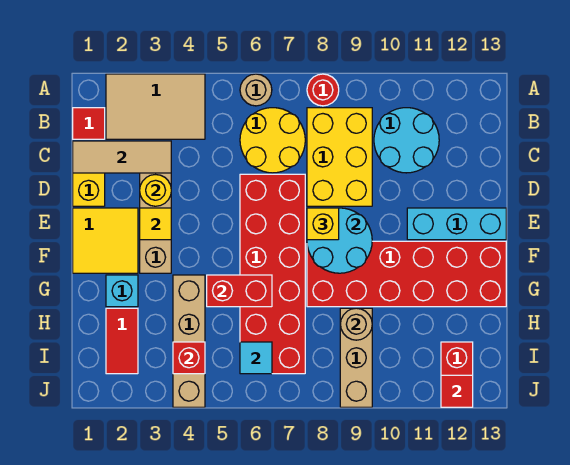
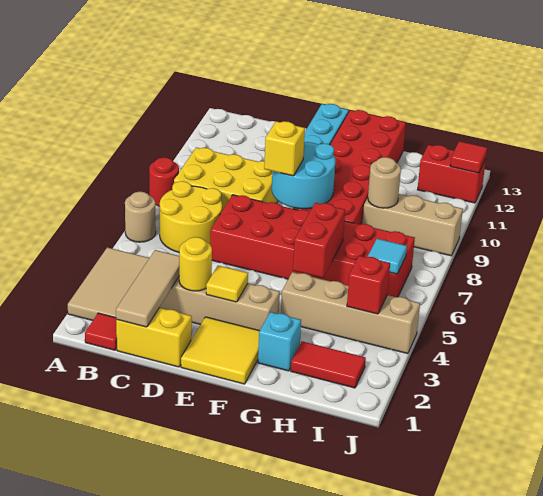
cyan 2x2 round brick [374,108,439,173] -> none

